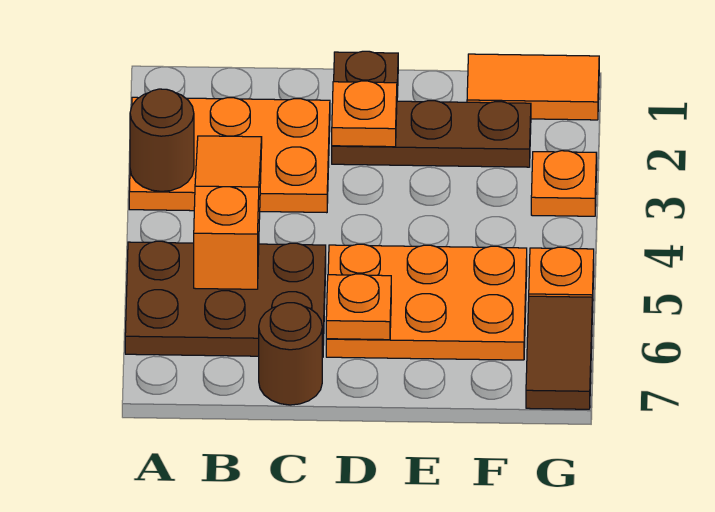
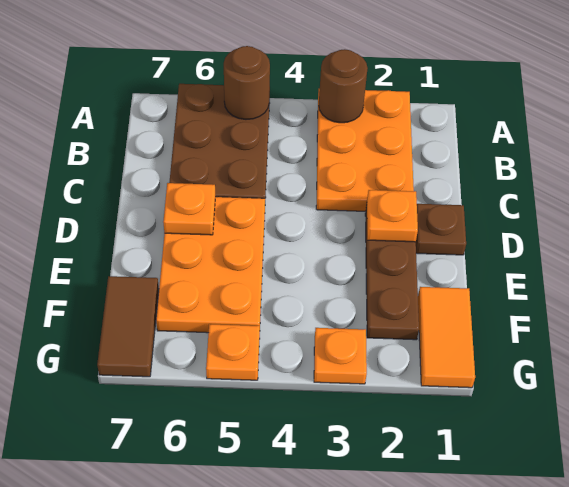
orange 1x3 slope [194,136,262,289] -> none
brown 1x1 round brick [259,303,322,405] -> brown 1x1 round brick moved to [224,46,270,119]
brown 1x2 tile [526,296,592,409] -> brown 1x2 tile turned to [97,276,159,377]

